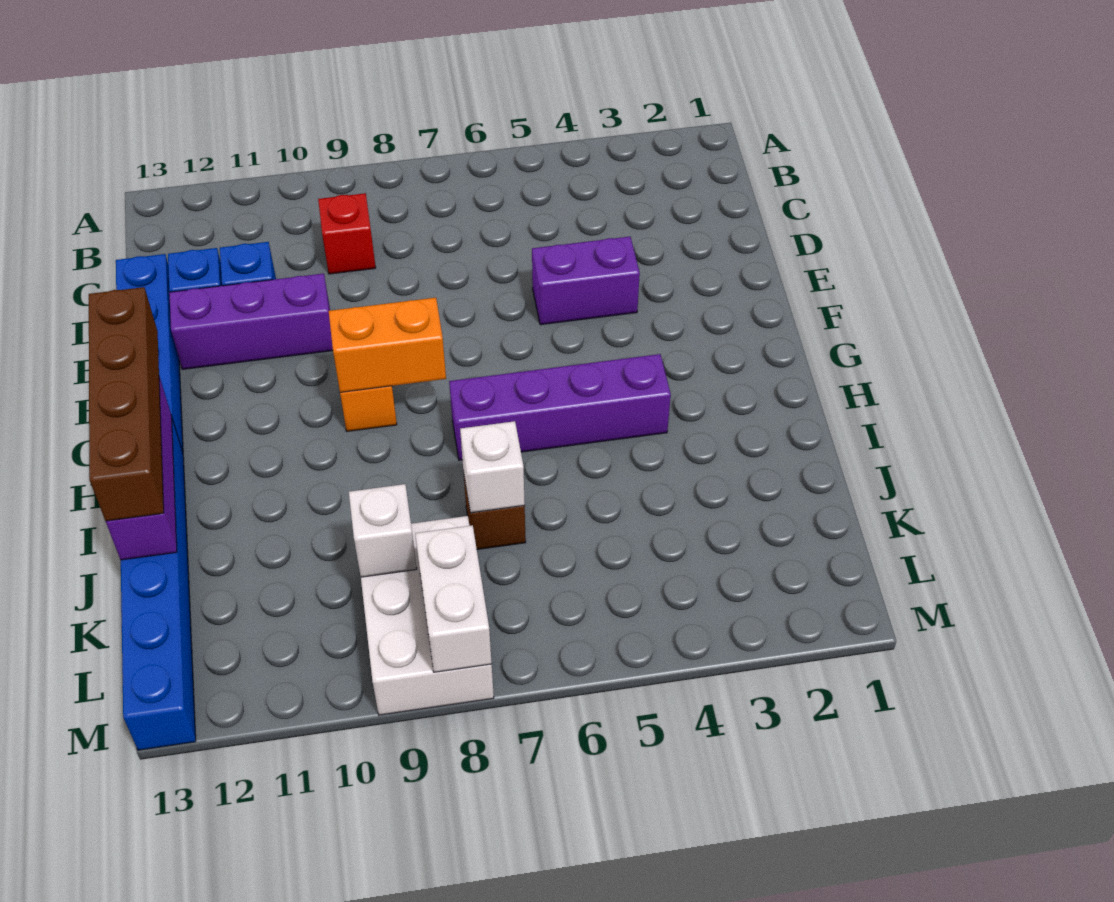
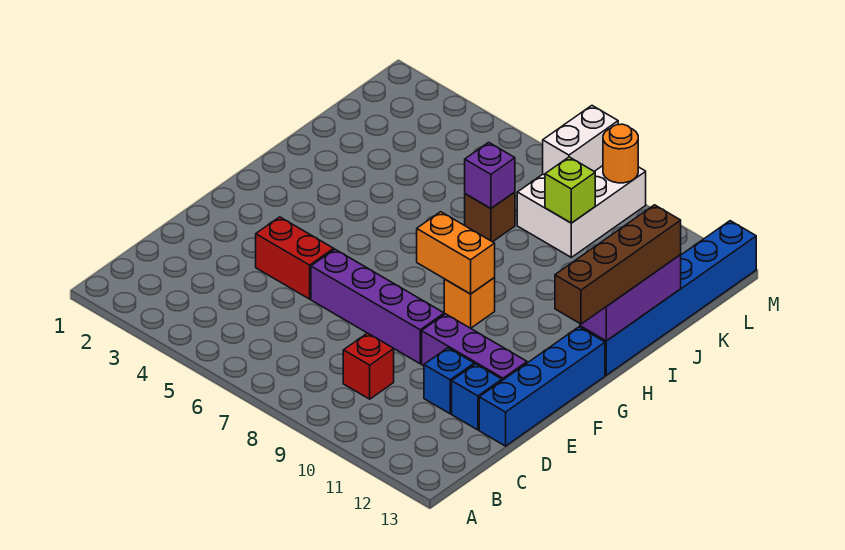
purple 1x2 brick [532,237,640,325] -> red 1x2 brick [256,217,334,299]
purple 1x4 brick [449,354,671,460] -> purple 1x4 brick moved to [311,249,444,364]
white 1x1 brick [460,421,525,513] -> purple 1x1 brick [465,142,515,208]
white 1x1 brick [349,484,417,577] -> lime 1x1 brick [545,157,595,223]
none -> orange 1x1 round brick [603,124,638,183]

